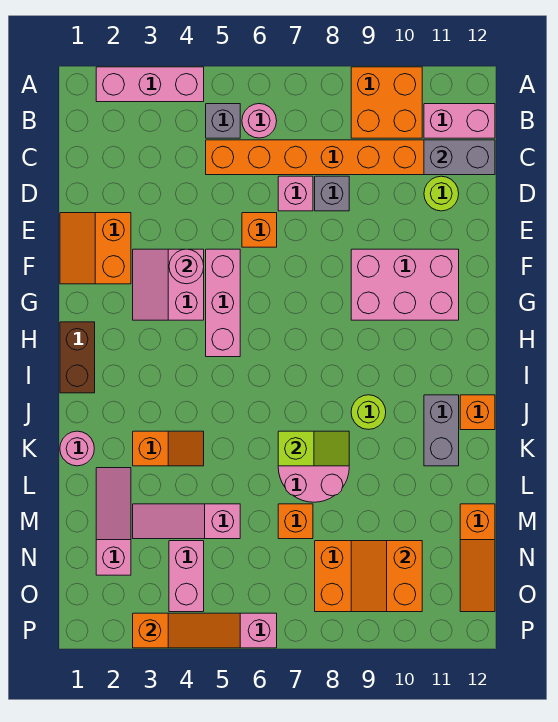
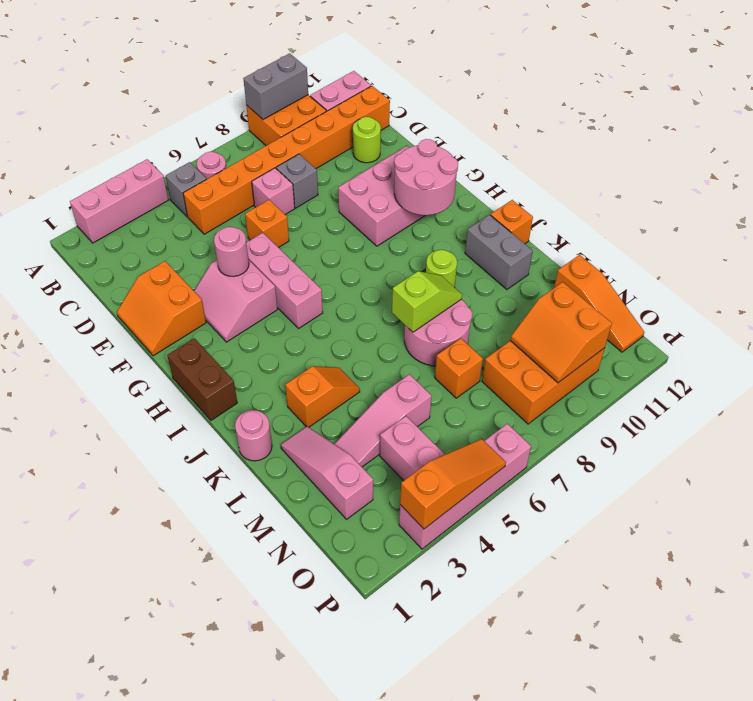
grey 1x2 brick [424,140,495,175] -> grey 1x2 brick moved to [243,53,308,119]
none -> pink 2x2 round brick [394,139,458,215]

